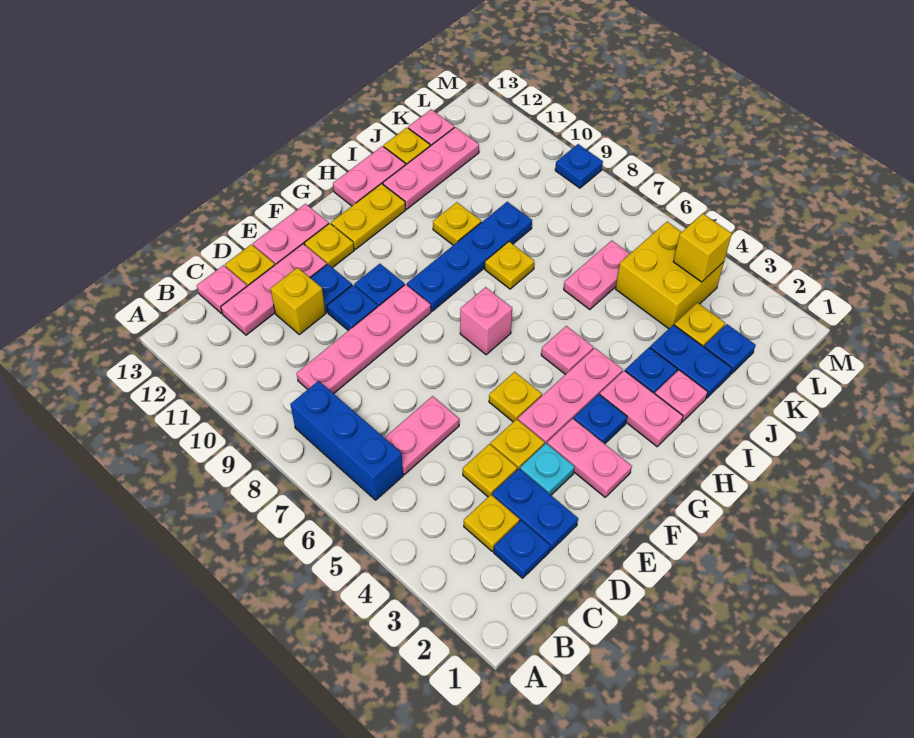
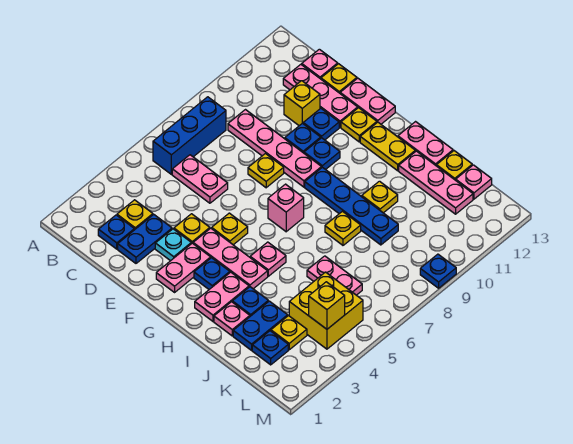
yellow 1x1 plate [463,444,517,497] -> yellow 1x1 plate moved to [248,154,284,188]

